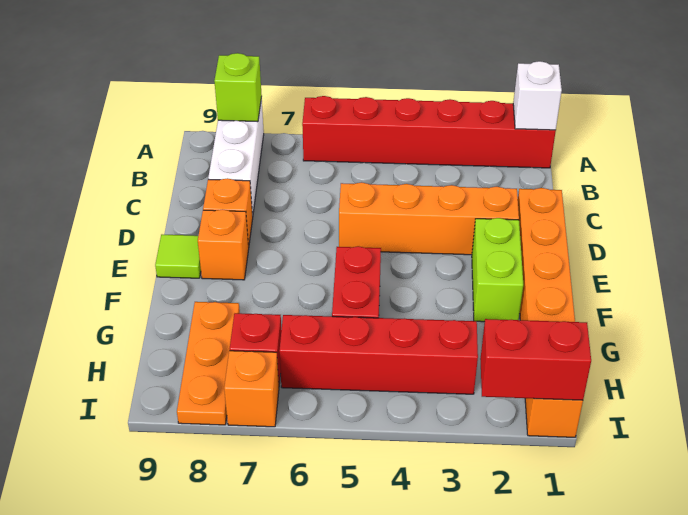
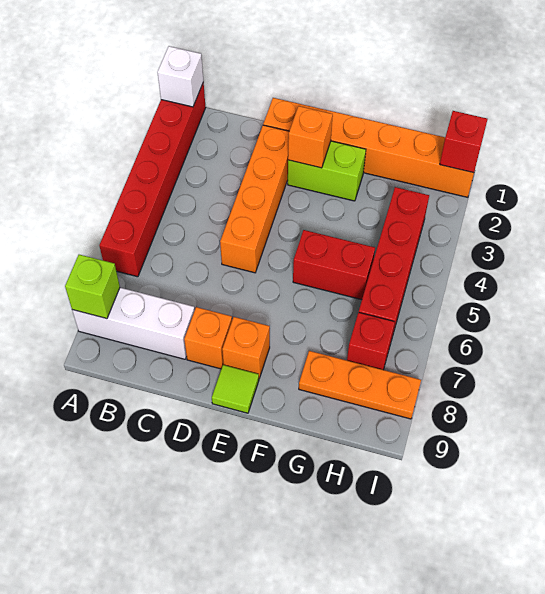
red 1x2 brick [480,319,591,400] -> red 1x1 brick [440,111,488,173]
orange 1x1 brick [224,351,279,427] -> orange 1x1 brick moved to [288,106,333,168]

